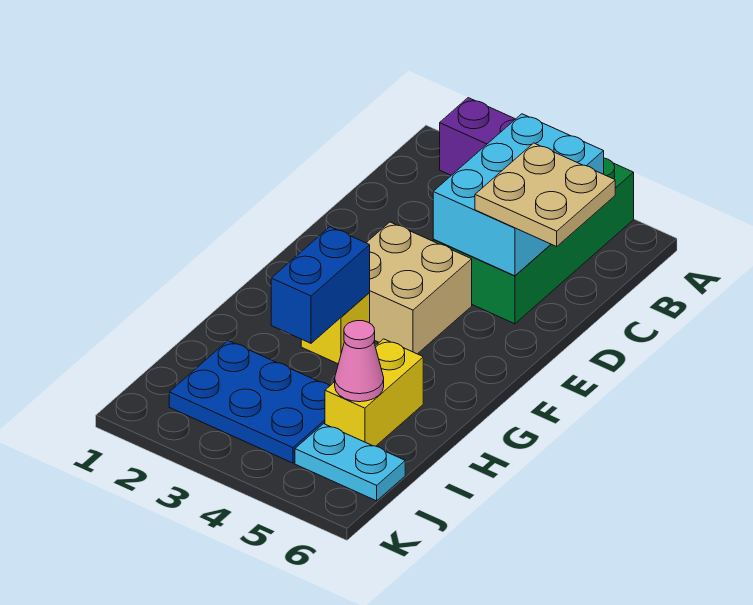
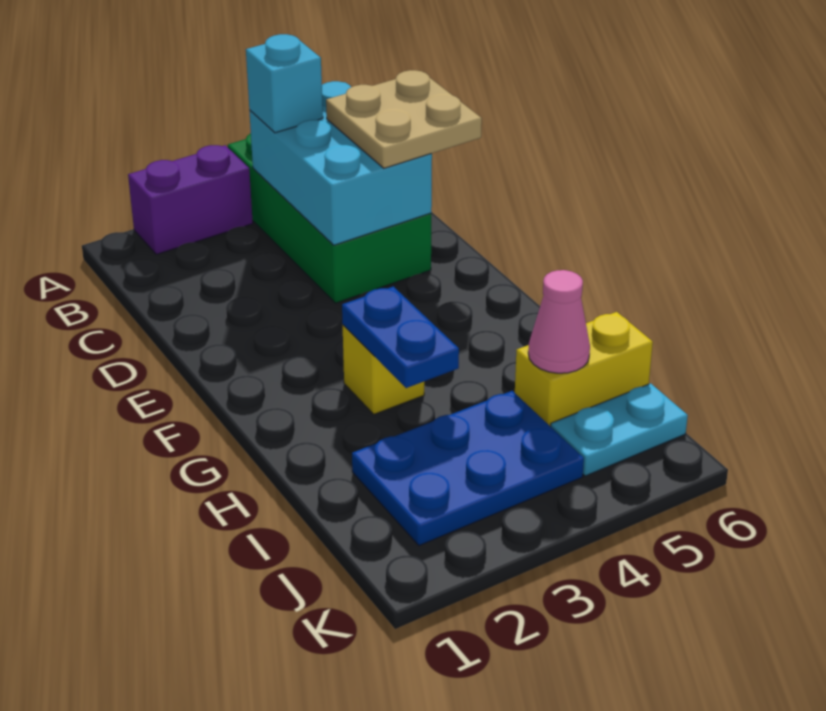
none -> cyan 1x1 brick [246,34,323,133]
tan 2x2 brick [366,222,472,354] -> none
blue 1x2 brick [271,227,370,343] -> blue 1x2 plate [342,286,459,388]
yellow 1x2 brick [325,339,423,446] -> yellow 1x2 brick turned to [515,312,653,426]

